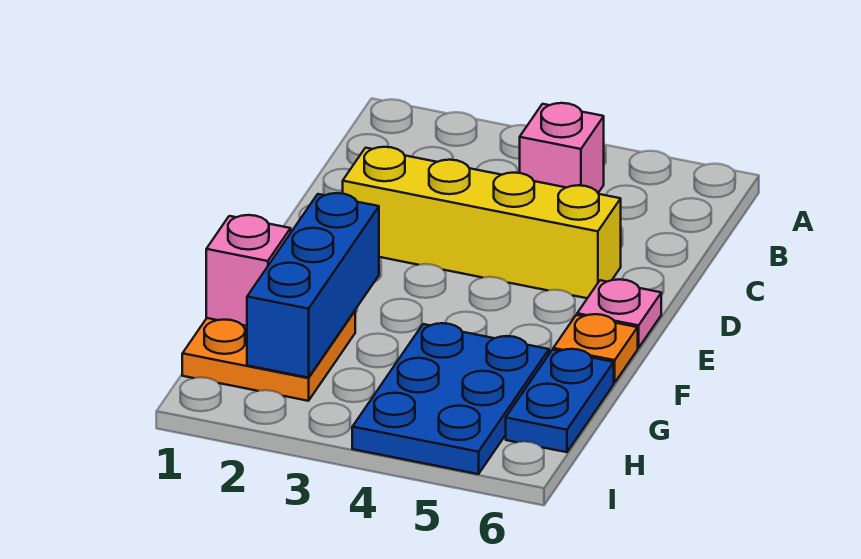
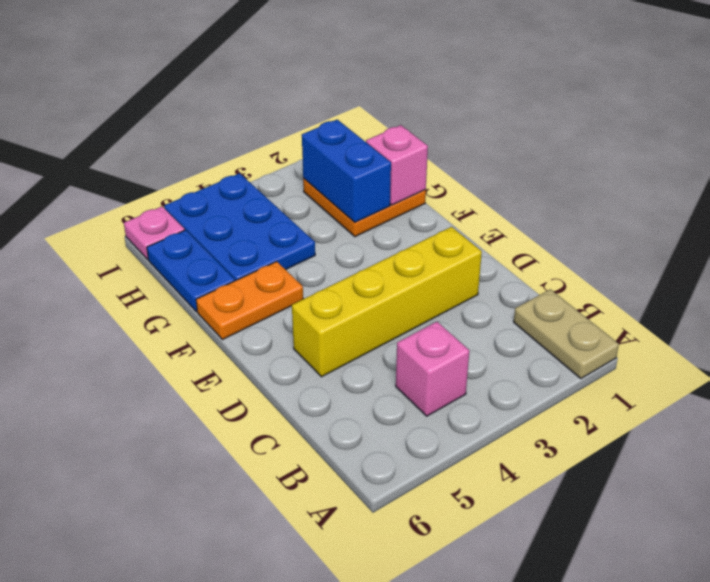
none -> tan 1x2 plate [514,289,619,379]
pink 1x1 plate [577,279,661,348] -> pink 1x1 plate moved to [124,207,185,259]
blue 1x3 brick [247,193,379,378] -> blue 1x2 brick [302,120,391,222]
orange 1x1 plate [553,314,638,383] -> orange 1x2 plate [196,261,303,340]

